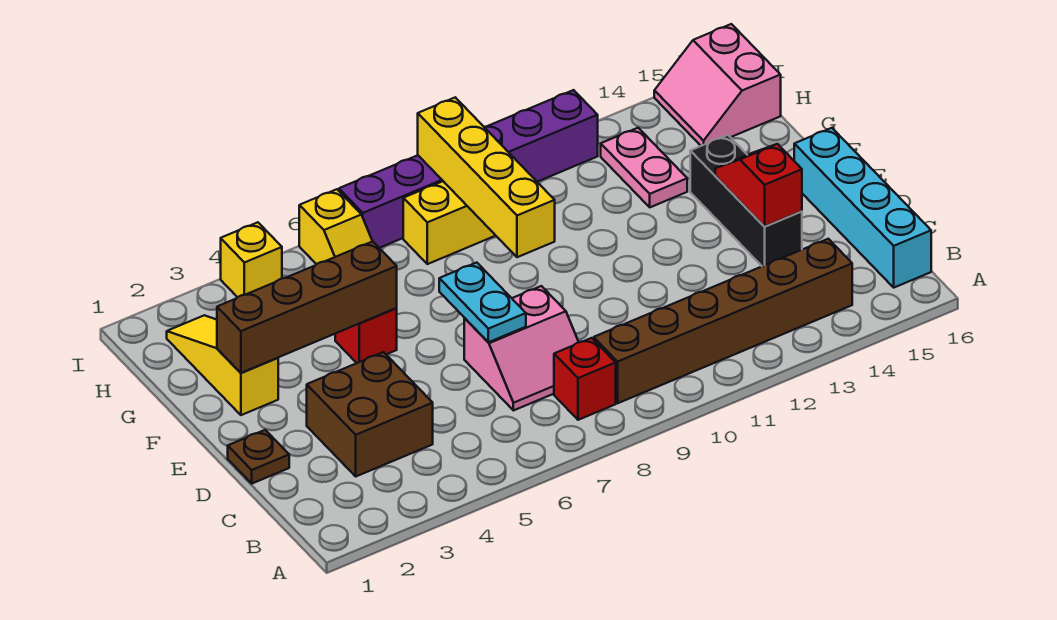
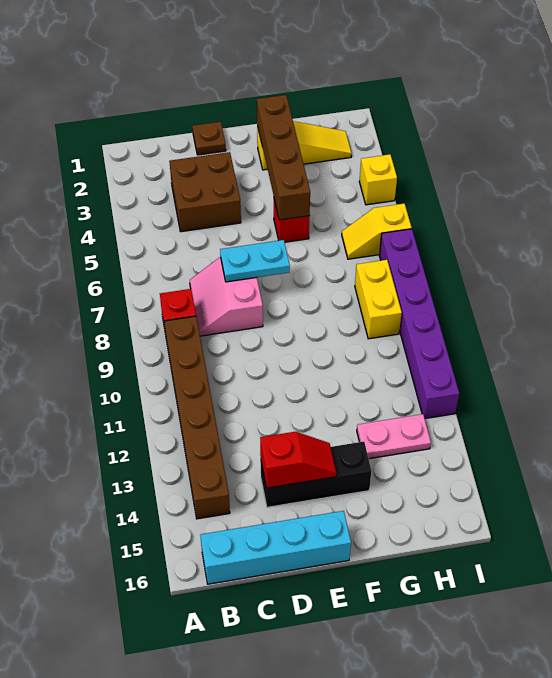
yellow 1x4 brick [418,97,555,257] -> none
pink 2x2 slope [654,24,781,146] -> none

